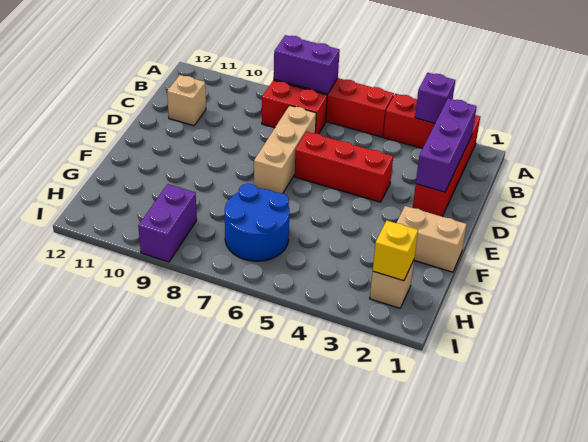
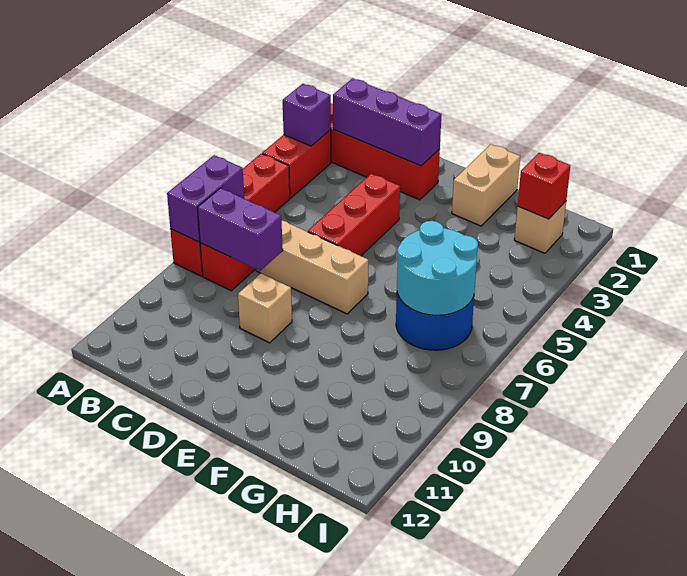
tan 1x1 brick [167,75,206,126] -> tan 1x1 brick moved to [238,273,292,343]
none -> cyan 2x2 round brick [397,221,478,315]
yellow 1x1 brick [373,221,418,281] -> red 1x1 brick [518,153,570,219]
purple 1x2 brick [138,184,197,262] -> purple 1x2 brick moved to [197,188,283,271]

